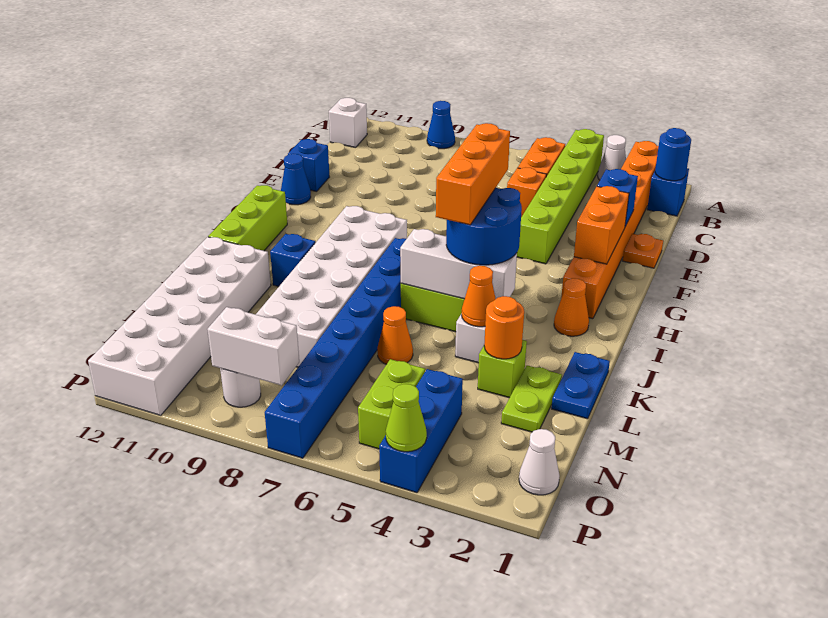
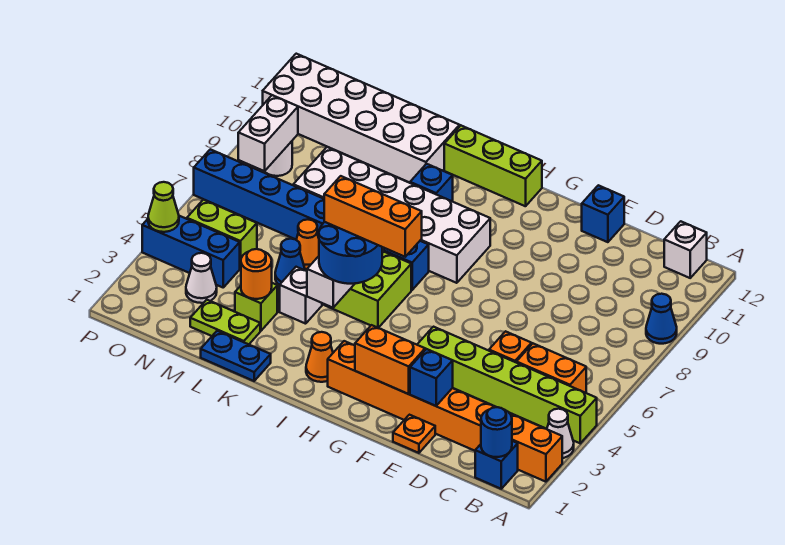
blue 1x1 cone [281,154,311,205] -> blue 1x1 cone moved to [275,239,305,285]
orange 1x1 cone [462,266,496,327] -> none
white 1x1 cone [519,429,560,495] -> white 1x1 cone moved to [186,253,217,303]

